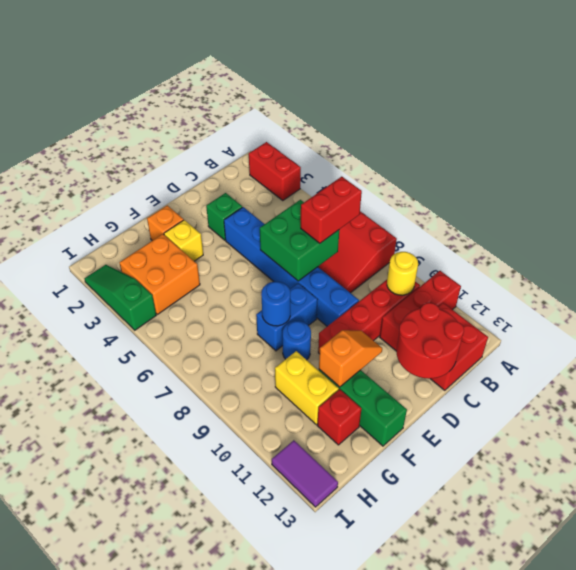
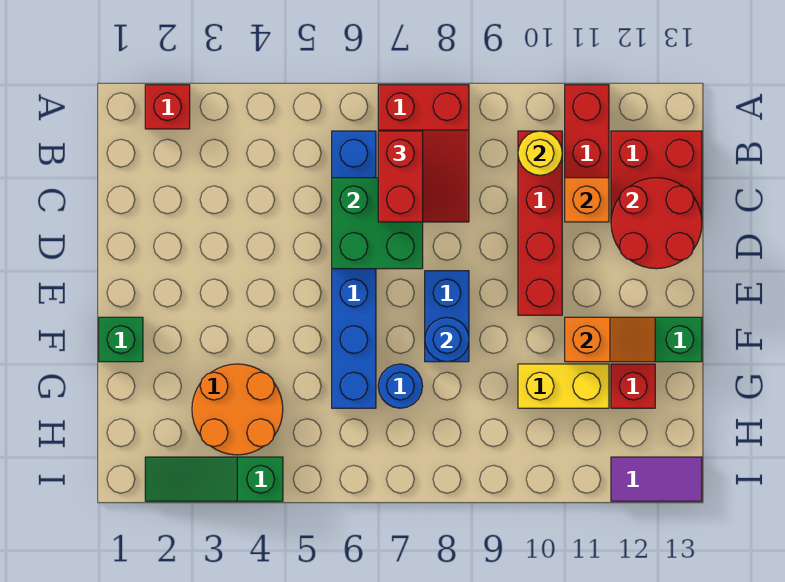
red 1x2 brick [249,142,301,201] -> red 1x1 brick [145,85,190,129]
green 1x1 brick [206,193,242,240] -> green 1x1 brick moved to [99,317,143,362]
blue 1x6 brick [224,207,359,326] -> blue 1x6 brick turned to [332,131,376,408]
orange 1x2 slope [319,330,382,387] -> orange 1x2 slope turned to [565,317,655,362]
orange 1x1 brick [147,205,184,241] -> orange 1x1 brick moved to [565,178,609,222]
yellow 1x1 brick [164,220,203,261] -> none
blue 1x1 round brick [283,321,311,360] -> blue 1x1 round brick moved to [378,364,423,408]
orange 2x2 brick [120,234,200,314] -> orange 2x2 round brick [192,364,283,455]

